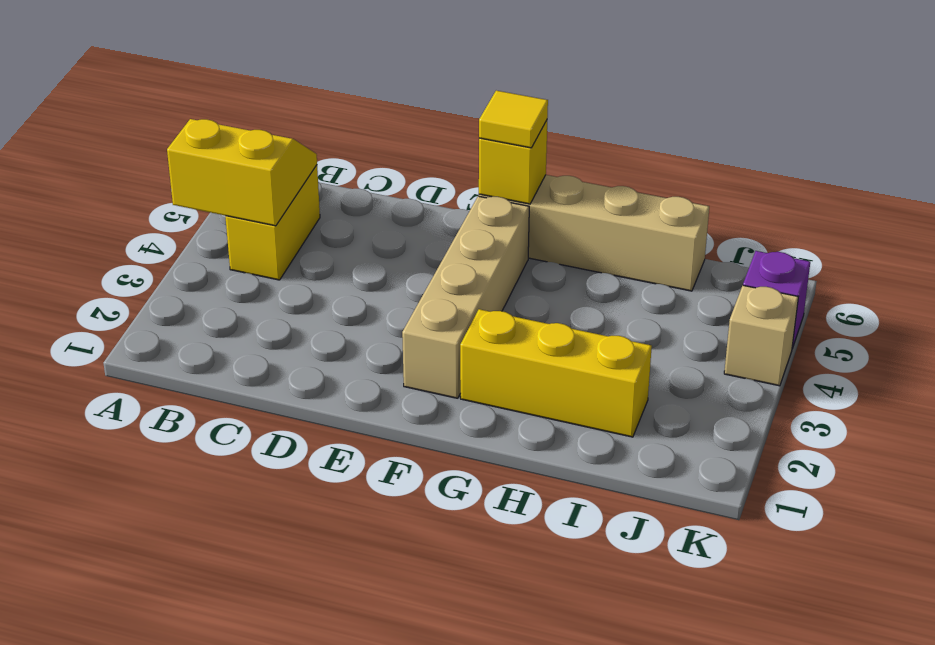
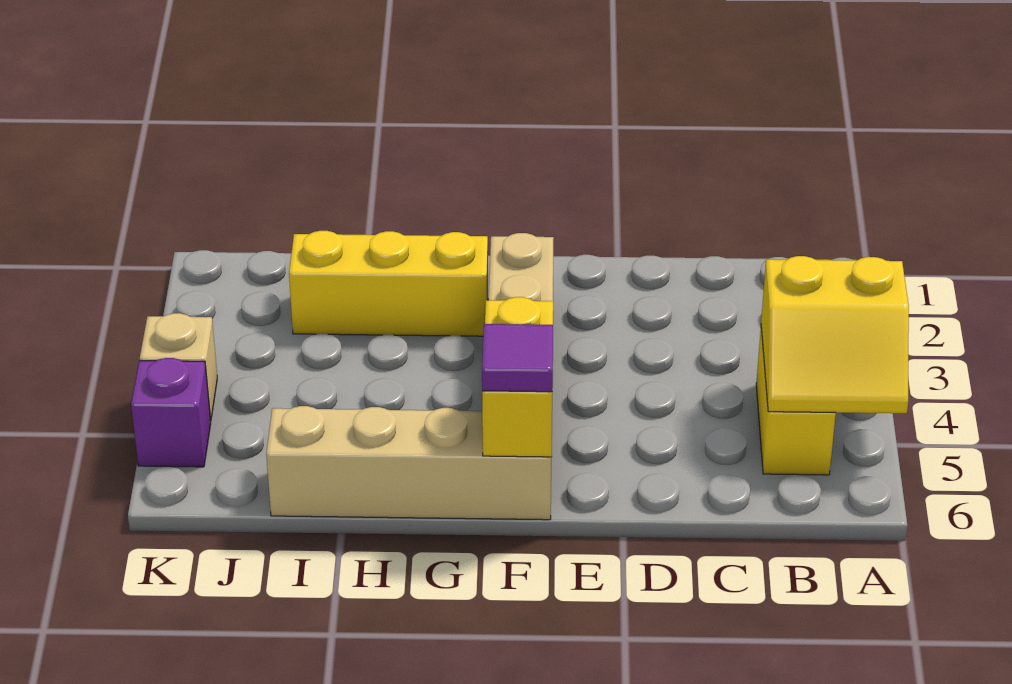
yellow 1x1 brick [479,121,547,204] -> yellow 1x2 brick [482,297,553,457]
yellow 1x1 tile [479,91,548,148] -> purple 1x1 tile [482,324,553,392]

